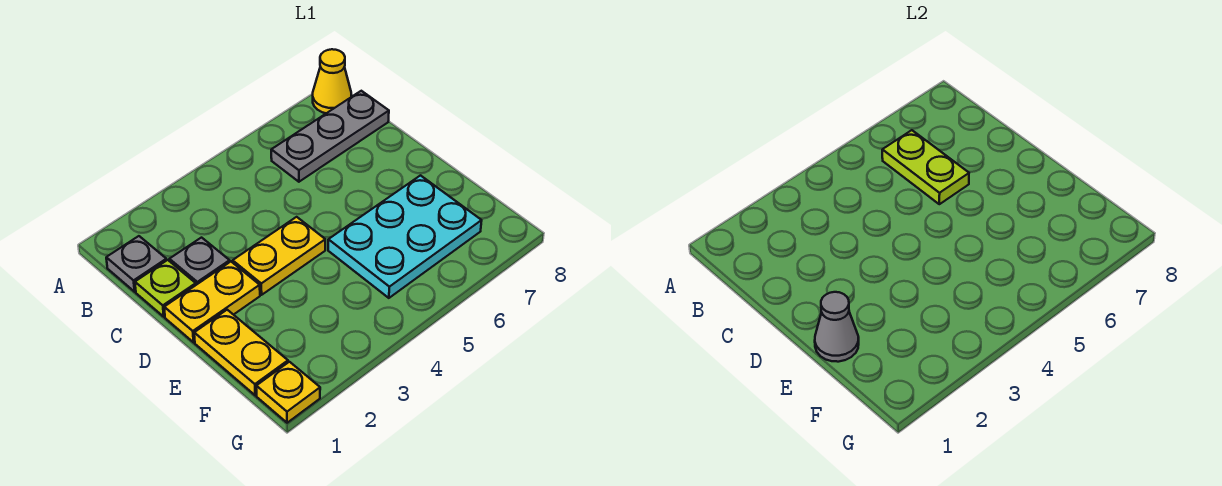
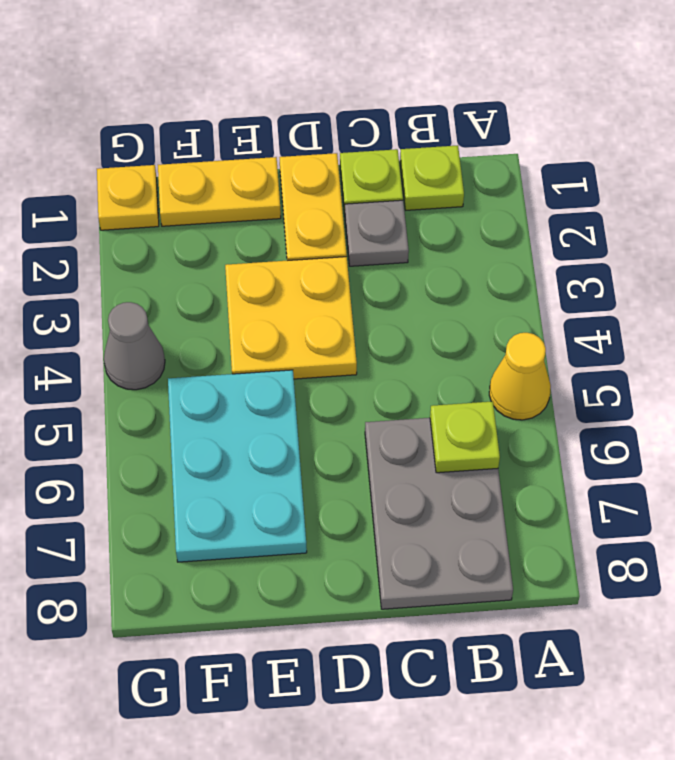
yellow 1x1 cone [313,49,351,113] -> yellow 1x1 cone moved to [489,333,551,420]
grey 1x1 plate [106,236,167,292] -> lime 1x1 plate [400,145,464,210]
grey 1x3 plate [271,91,389,182] -> grey 2x3 plate [365,418,513,609]
lime 1x2 plate [882,130,969,204] -> lime 1x1 plate [430,401,500,473]
yellow 1x2 plate [233,217,325,295] -> yellow 2x2 plate [225,257,357,379]
grey 1x1 cone [815,292,859,362] -> grey 1x1 cone moved to [104,302,165,390]

